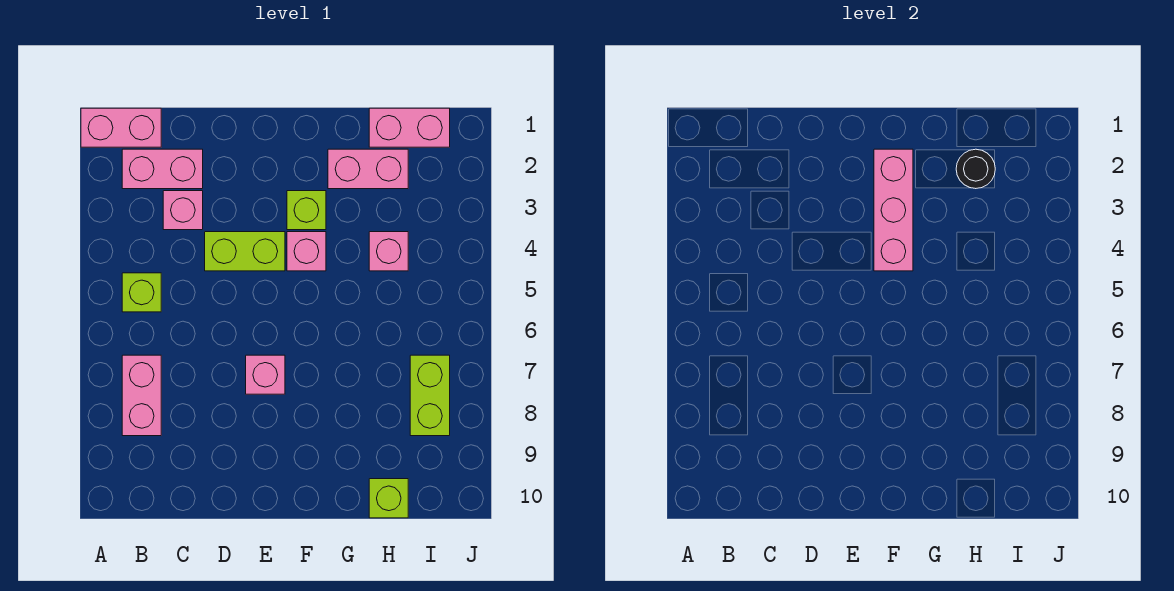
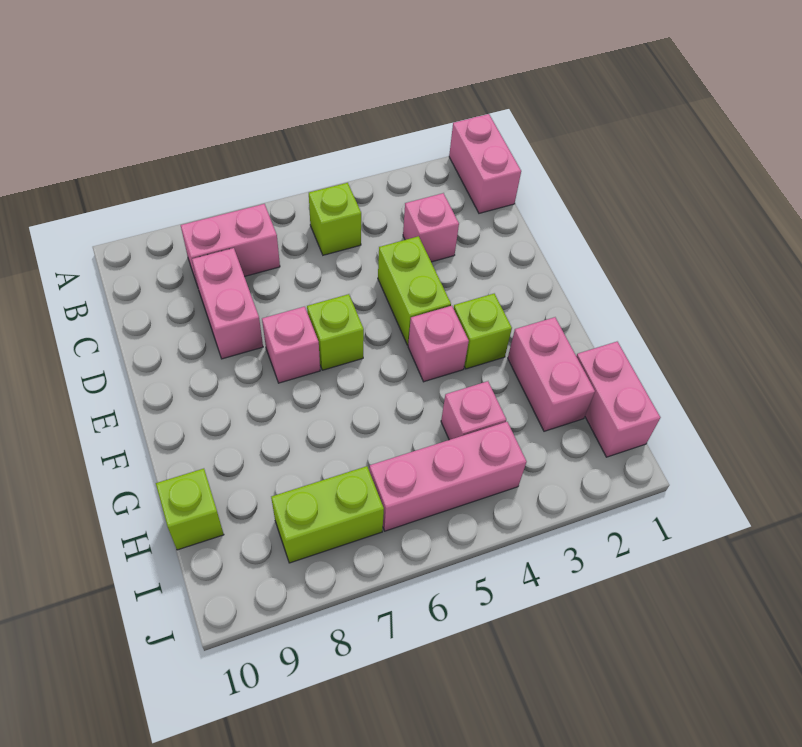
pink 1x2 brick [122,149,203,189] -> pink 1x2 brick moved to [192,248,263,359]
none -> lime 1x1 brick [307,294,364,370]
pink 1x3 brick [874,149,913,271] -> pink 1x3 brick moved to [369,422,526,531]
black 1x1 round brick [956,149,995,189] -> none

